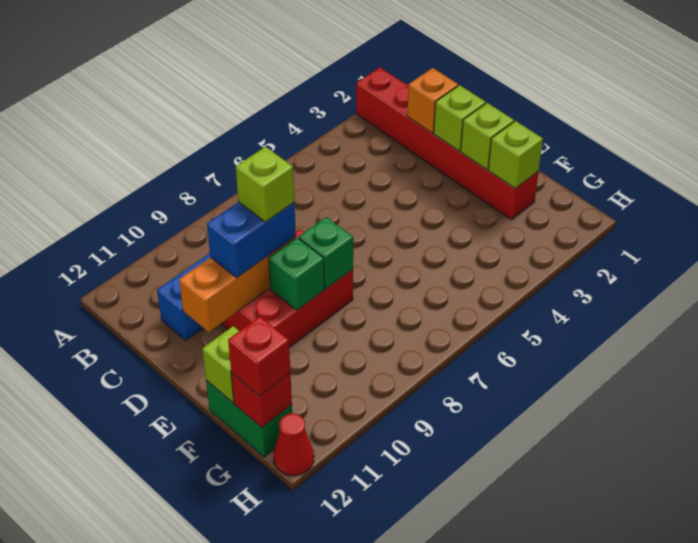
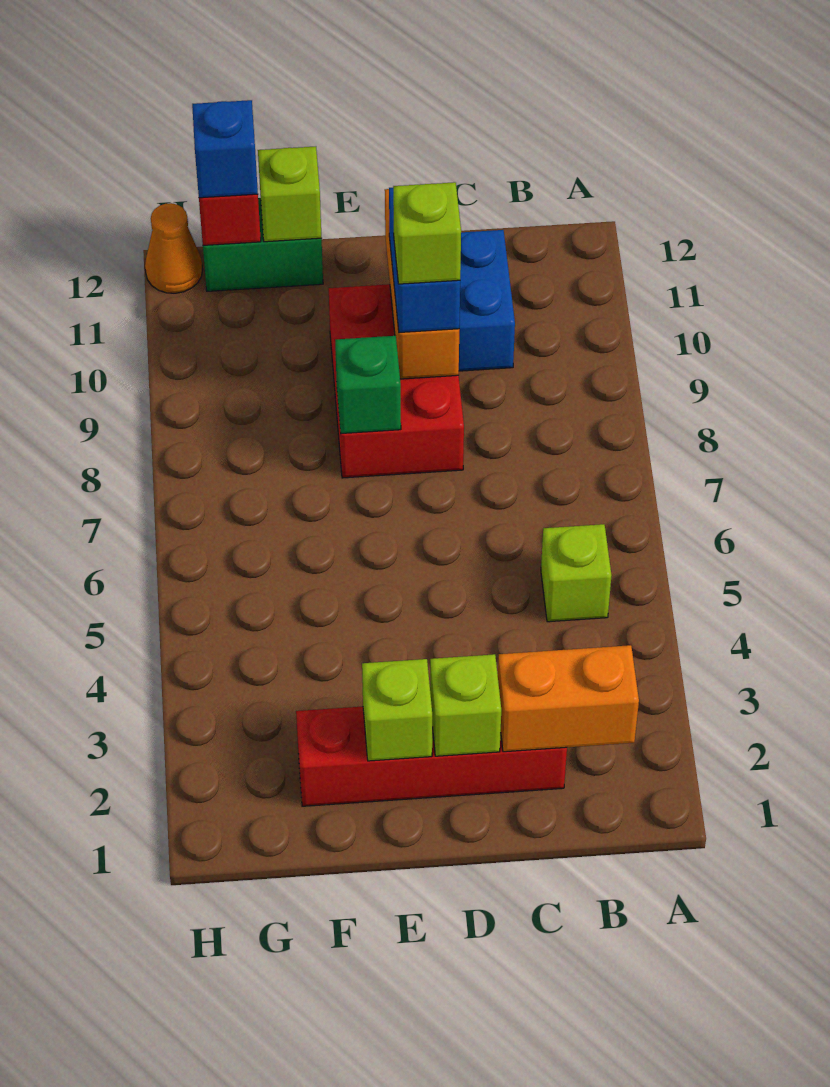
red 1x6 brick [356,67,539,220] -> red 1x4 brick [296,706,567,806]
orange 1x1 brick [407,68,458,133] -> orange 1x2 brick [498,645,639,752]
green 1x1 brick [269,238,325,310] -> none
lime 1x1 brick [488,121,543,188] -> lime 1x1 brick moved to [541,524,611,622]
red 1x1 brick [228,317,290,396] -> blue 1x1 brick [192,100,258,198]
red 1x1 cone [274,414,314,476] -> orange 1x1 cone [145,203,202,293]

